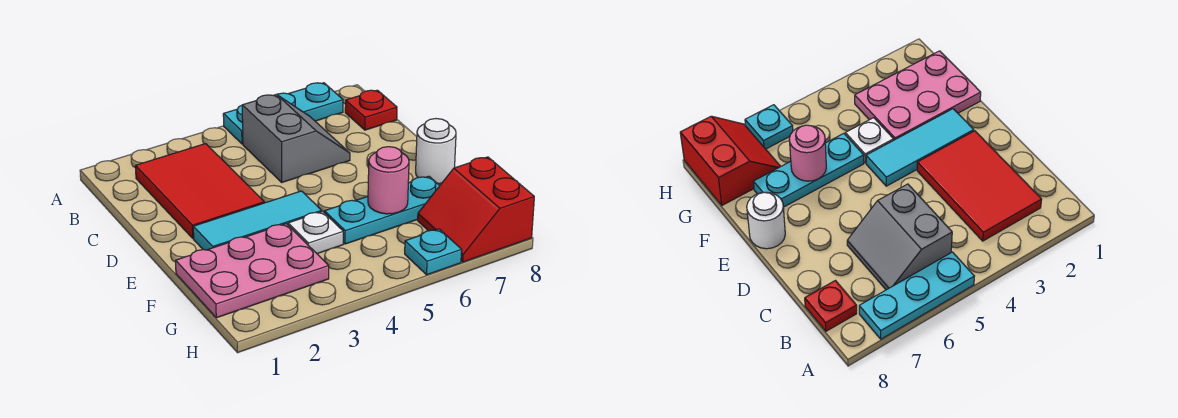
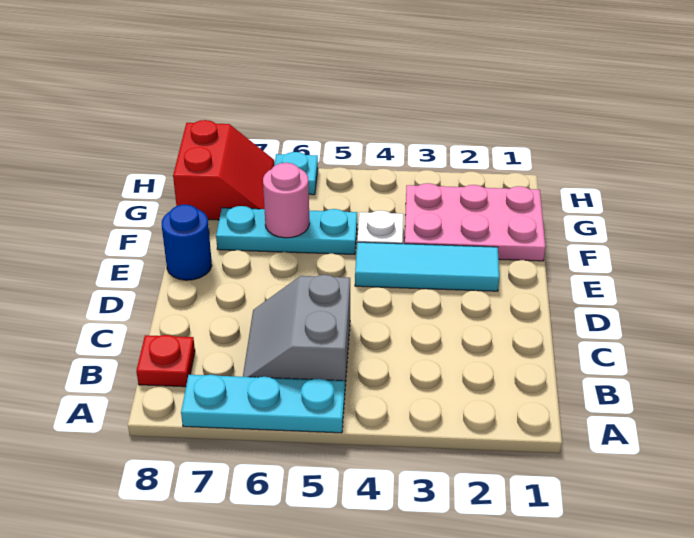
red 2x3 tile [135,144,264,238] -> none
white 1x1 round brick [416,119,456,184] -> blue 1x1 round brick [162,205,212,280]

